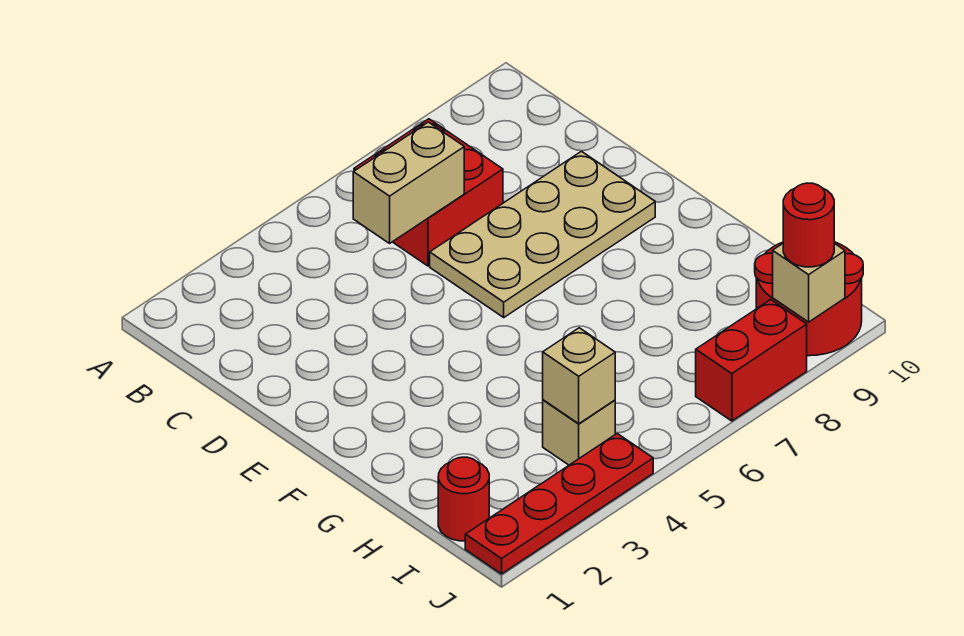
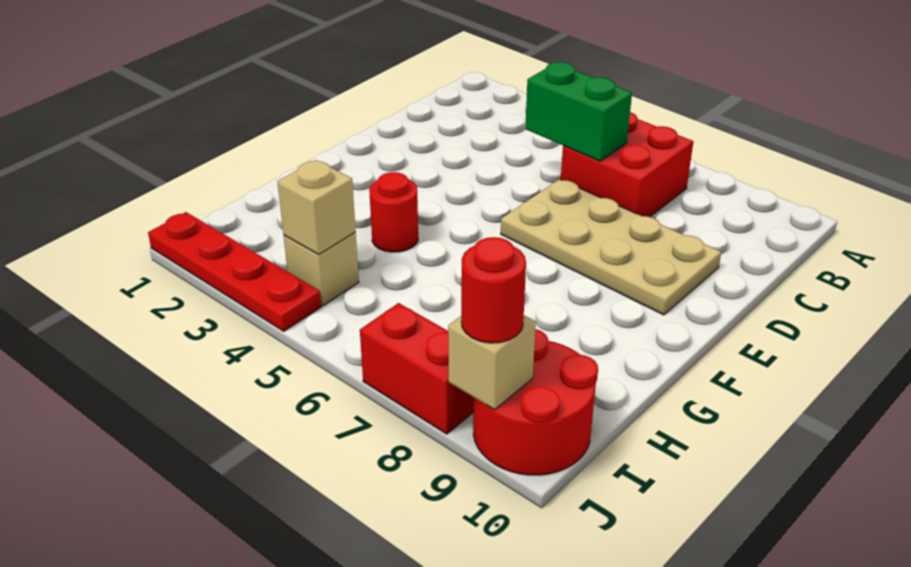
tan 1x2 brick [353,122,464,243] -> green 1x2 brick [525,62,632,161]
red 1x1 round brick [438,457,489,541] -> red 1x1 round brick moved to [369,172,418,252]

